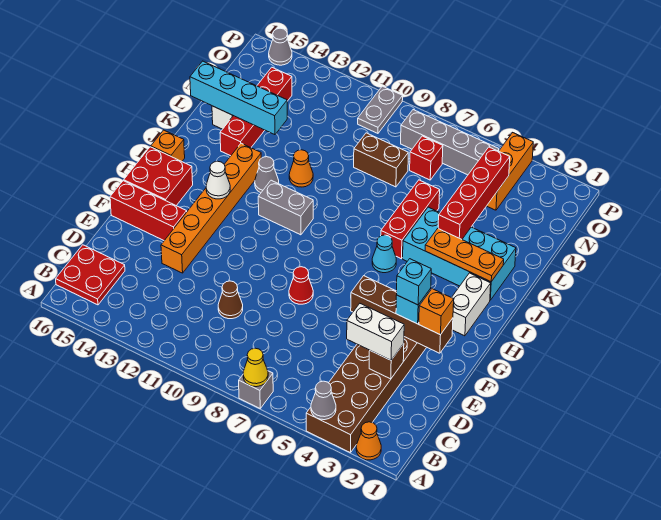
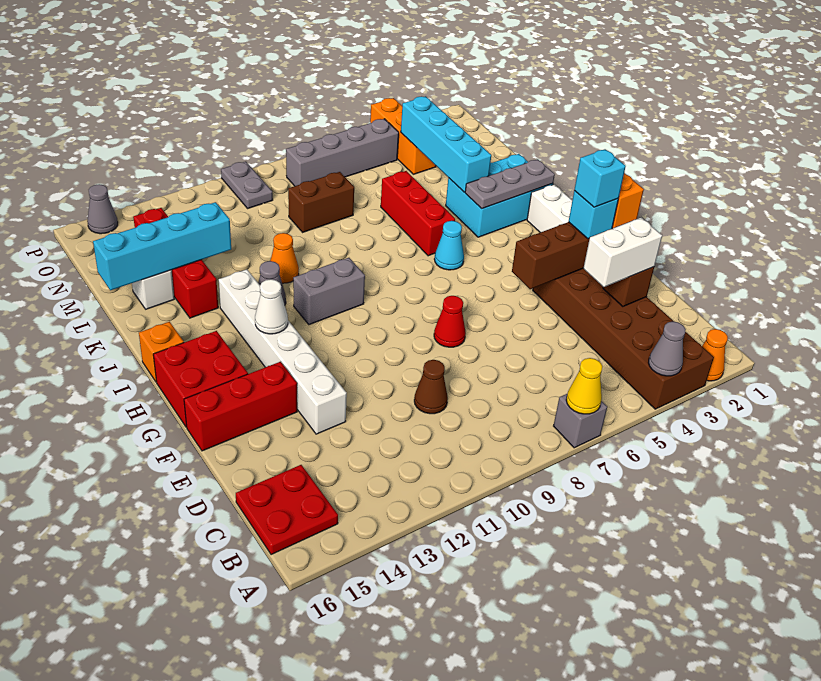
orange 1x6 brick [161,143,261,273] -> white 1x6 brick [219,269,347,434]
cyan 2x4 brick [403,207,516,300] -> cyan 2x3 brick [446,154,553,237]
orange 1x3 plate [425,229,504,282] -> grey 1x3 plate [465,159,555,209]
red 1x4 brick [438,147,510,239] -> cyan 1x4 brick [401,96,491,192]
red 1x1 brick [410,136,443,180] -> none

